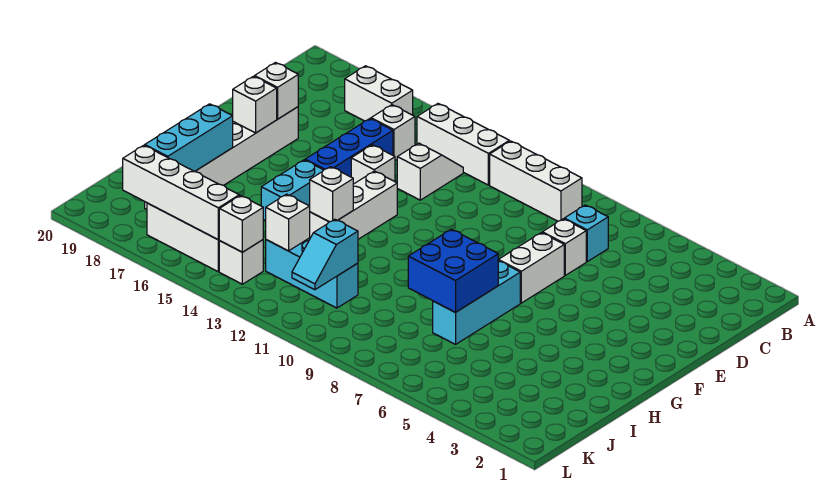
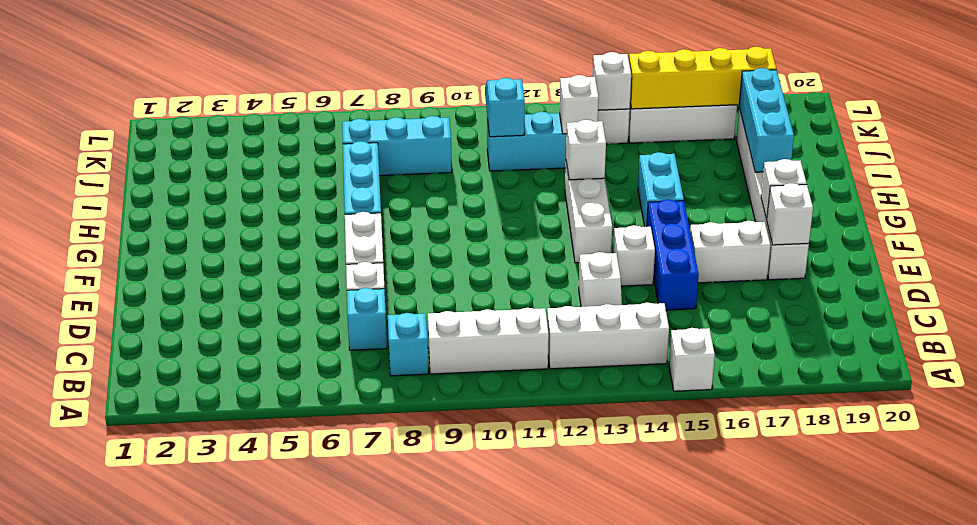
none -> cyan 1x1 brick [388,313,428,376]
white 1x2 brick [345,66,413,121] -> white 1x2 brick moved to [690,221,771,283]
white 1x1 brick [371,105,415,161] -> white 1x1 brick moved to [669,328,715,391]
blue 2x2 brick [408,229,498,312] -> none
none -> cyan 1x3 brick [342,116,452,176]
white 1x4 brick [123,145,239,240] -> yellow 1x4 brick [629,47,776,109]

